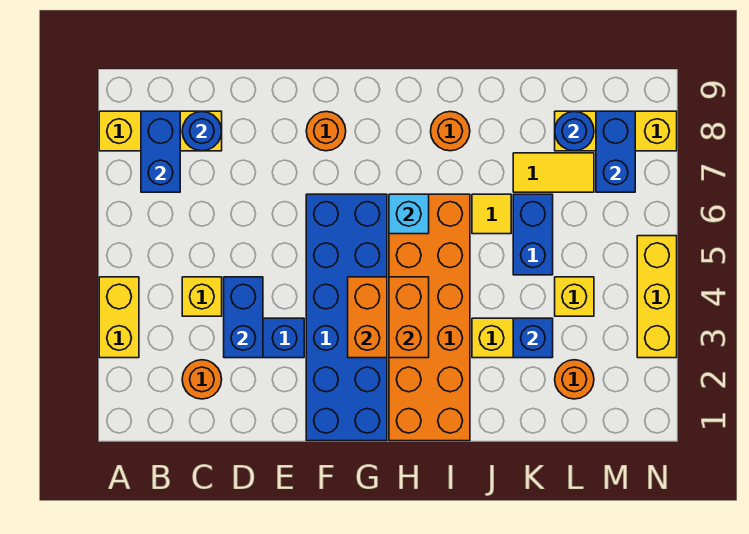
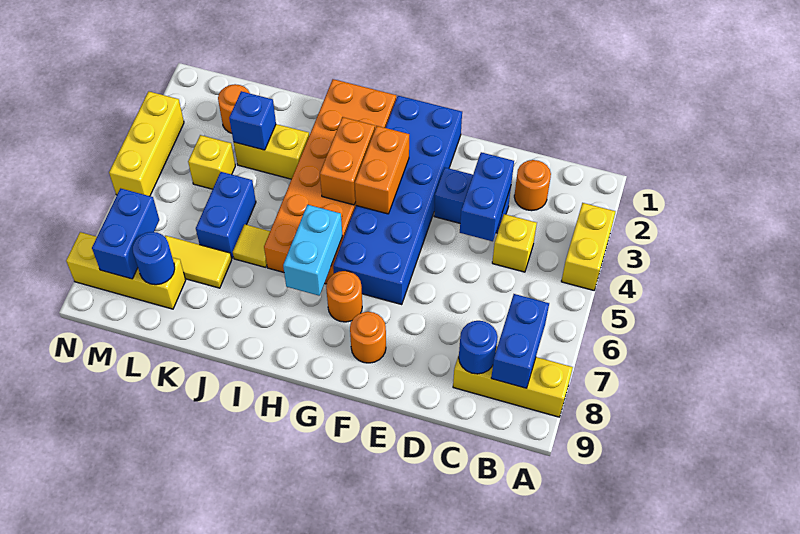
cyan 1x1 brick [389,194,429,234] -> cyan 1x2 brick [283,205,342,296]
orange 1x1 round brick [431,112,470,151] -> orange 1x1 round brick moved to [326,271,362,322]

